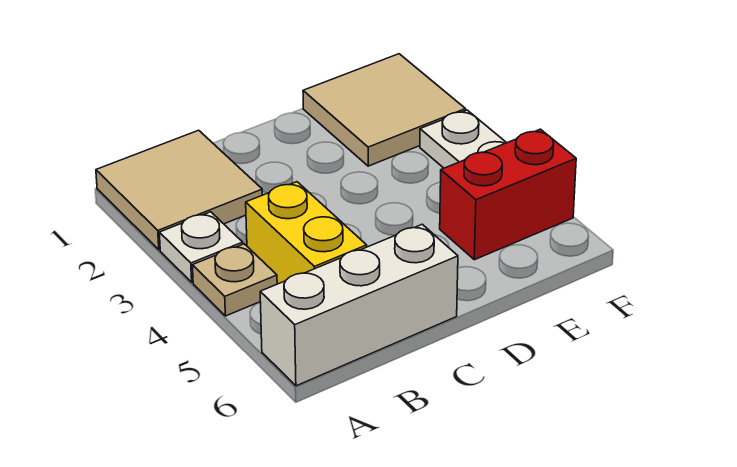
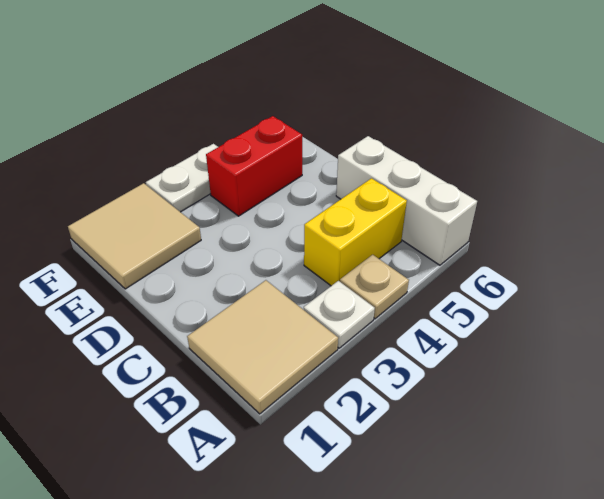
red 1x2 brick [440,129,576,260] -> red 1x2 brick turned to [206,116,302,216]

